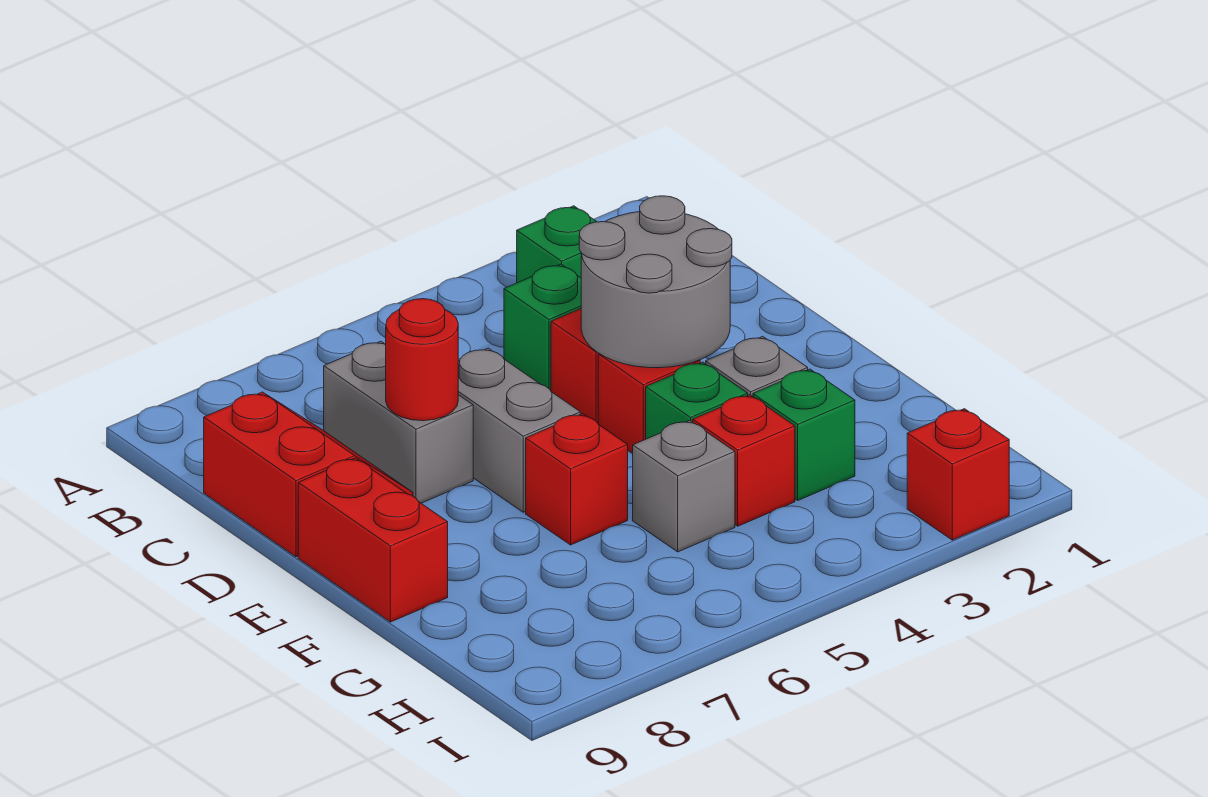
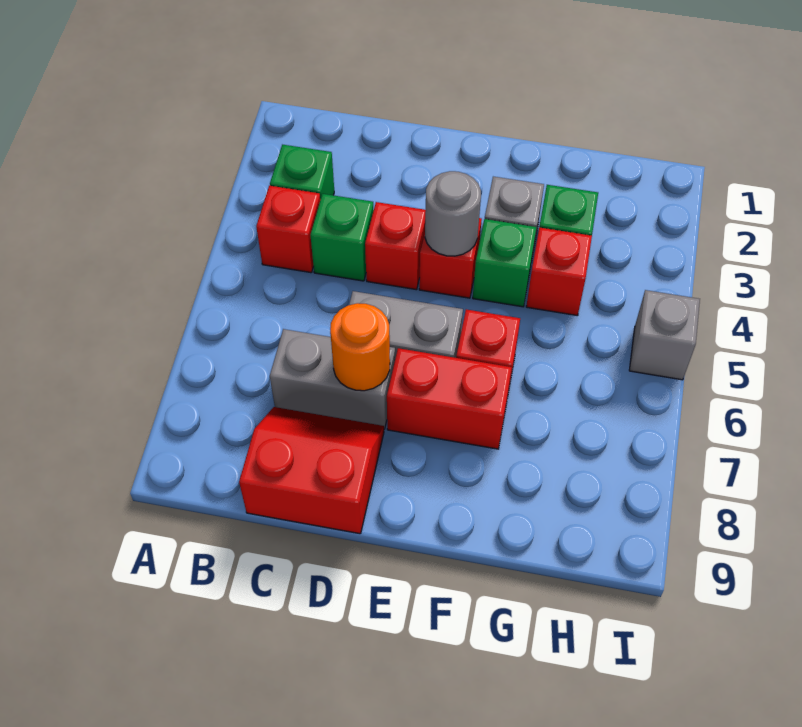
grey 2x2 round brick [579,196,732,368] -> grey 1x1 round brick [425,171,481,256]
red 1x1 round brick [385,299,458,421] -> orange 1x1 round brick [330,303,390,391]
red 1x2 brick [298,458,448,622] -> red 1x2 brick moved to [387,348,512,449]
grey 1x1 brick [633,421,735,552] -> grey 1x1 brick moved to [629,290,700,380]
red 1x1 brick [907,409,1009,540] -> red 1x1 brick moved to [256,186,320,273]

